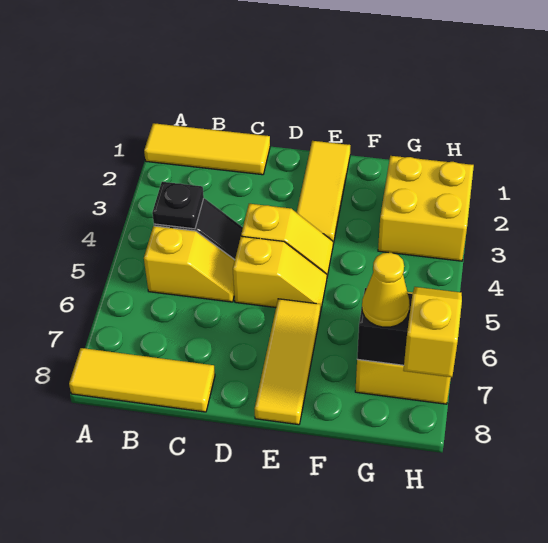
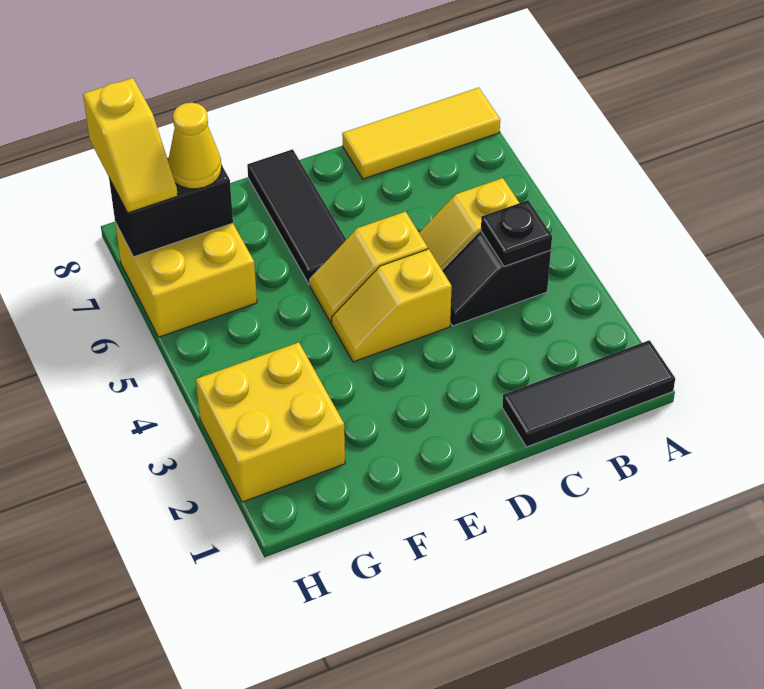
yellow 1x3 tile [144,123,270,175] -> black 1x3 tile [502,340,675,447]
yellow 1x3 tile [297,141,350,244] -> none
yellow 1x3 tile [255,299,320,425] -> black 1x3 tile [247,149,346,285]

